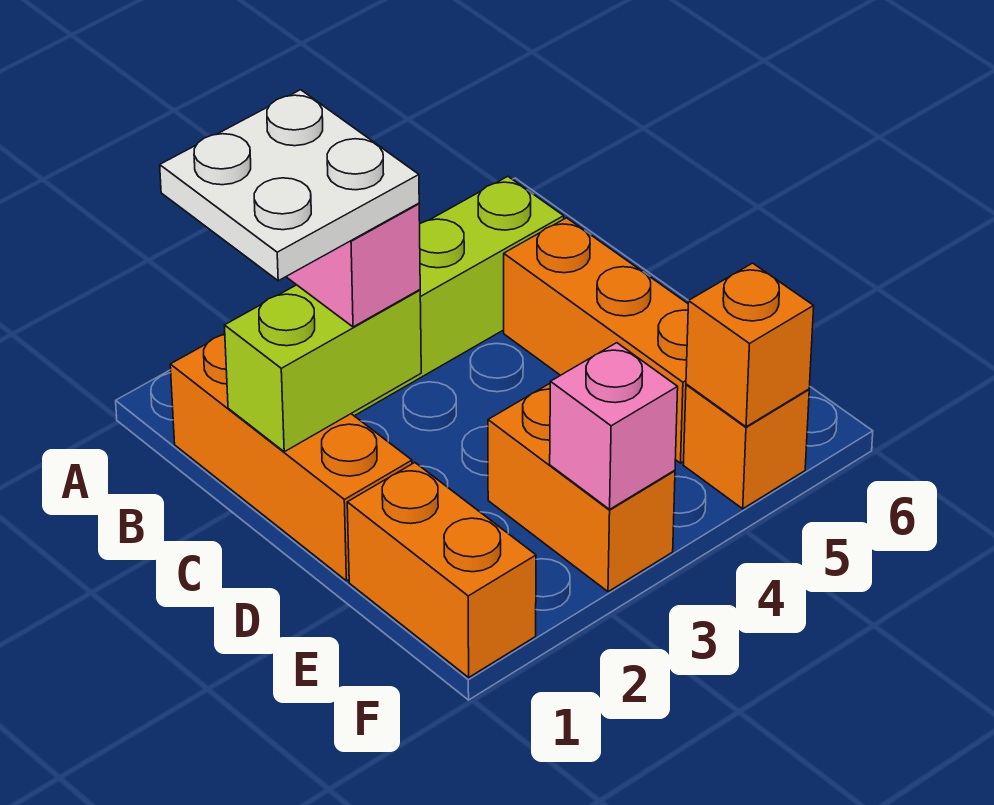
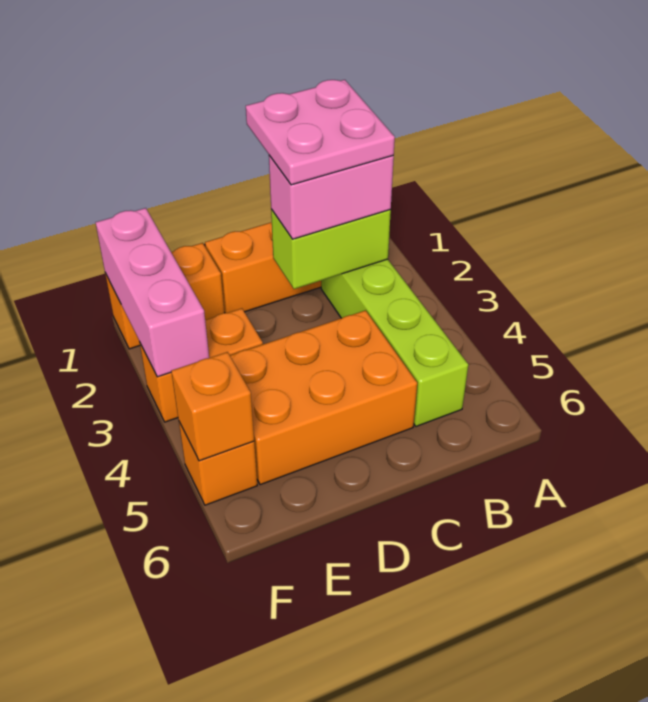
white 2x2 plate [160,90,419,281] -> pink 2x2 plate [246,80,395,185]
lime 1x2 brick [224,285,421,452] -> lime 1x2 brick turned to [271,209,391,289]
orange 1x3 brick [504,218,688,463] -> orange 2x3 brick [230,310,417,485]
pink 1x1 brick [550,343,678,509] -> pink 1x3 brick [95,208,209,377]

